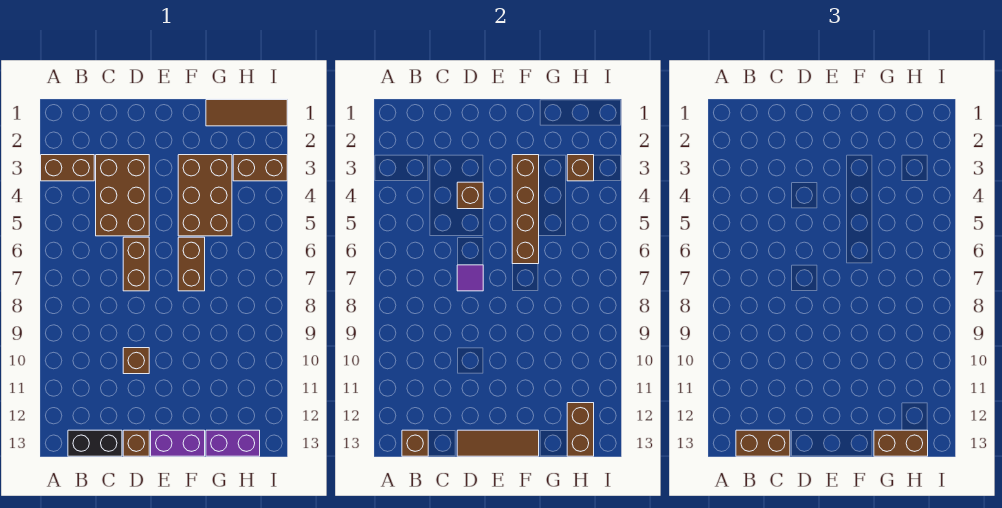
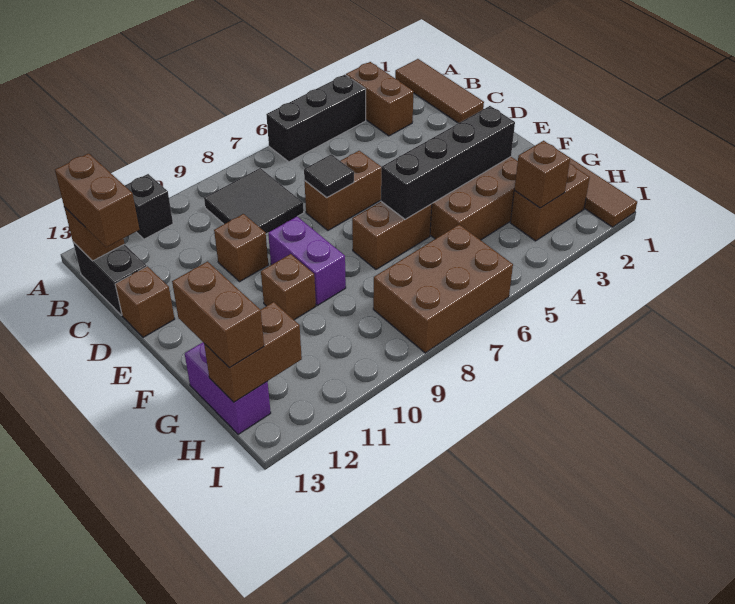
none -> black 1x3 brick [266,75,366,162]
none -> black 1x1 brick [125,174,173,239]
none -> black 2x2 tile [204,168,304,234]
brown 2x3 brick [96,155,149,236] -> brown 2x3 brick moved to [373,225,513,353]
brown 1x1 brick [457,182,483,209] -> brown 1x1 brick moved to [261,254,316,320]
purple 1x1 tile [457,265,483,291] -> black 1x1 tile [304,154,354,197]
brown 1x3 tile [457,430,539,456] -> brown 1x3 tile moved to [395,59,484,123]
purple 1x2 brick [151,430,205,456] -> purple 1x2 brick moved to [268,217,346,305]
brown 1x4 brick [512,155,539,264] -> black 1x4 brick [381,106,515,219]
brown 1x2 brick [233,155,287,181] -> brown 1x2 brick turned to [510,164,590,241]

